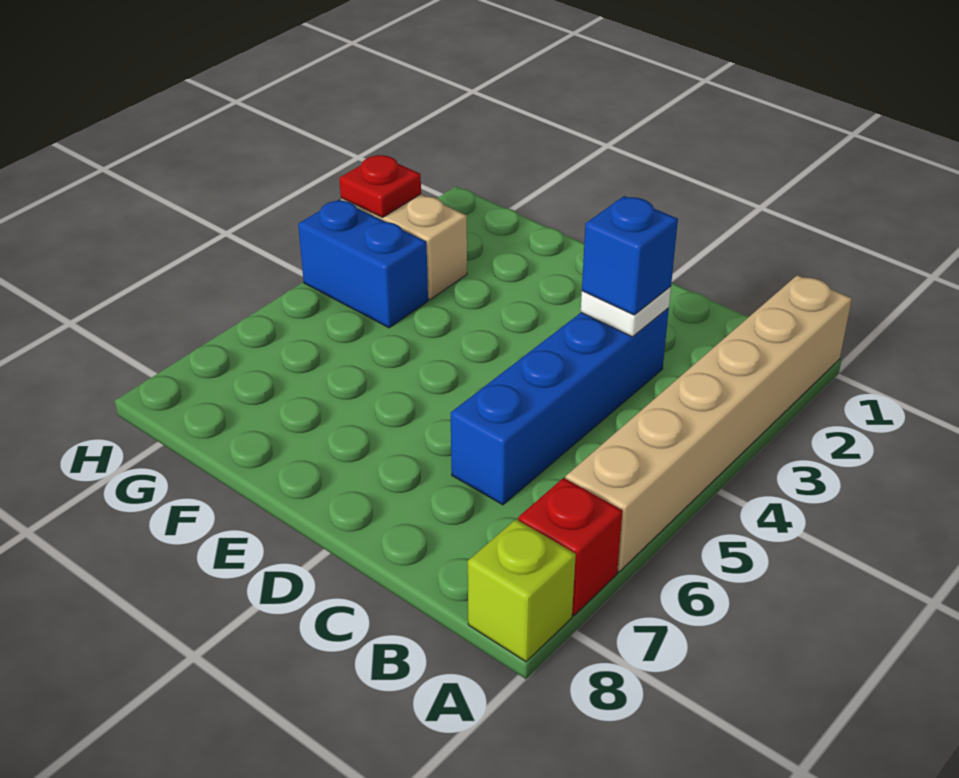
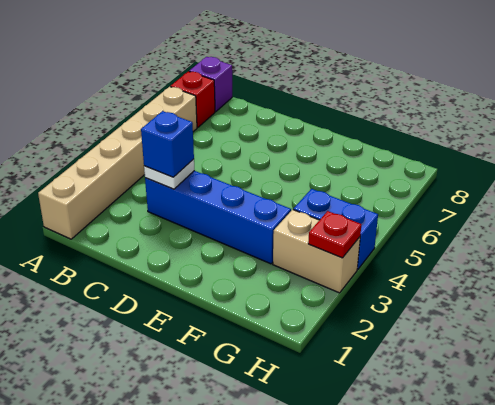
lime 1x1 brick [468,519,576,662] -> purple 1x1 brick [189,57,232,112]
blue 1x4 brick [451,308,669,505] -> blue 1x4 brick turned to [145,171,291,264]

